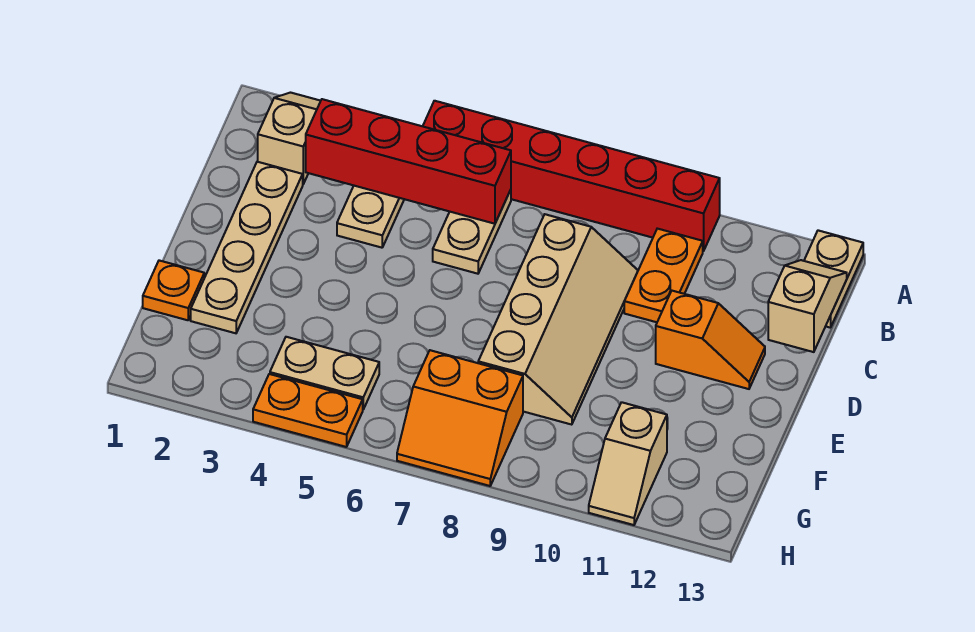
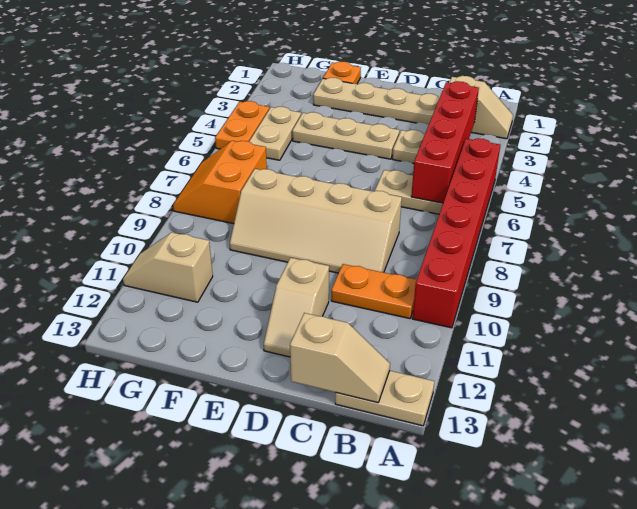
none -> tan 1x3 plate [292,112,400,159]
orange 1x2 slope [656,291,765,389] -> tan 1x2 slope [264,258,329,357]

